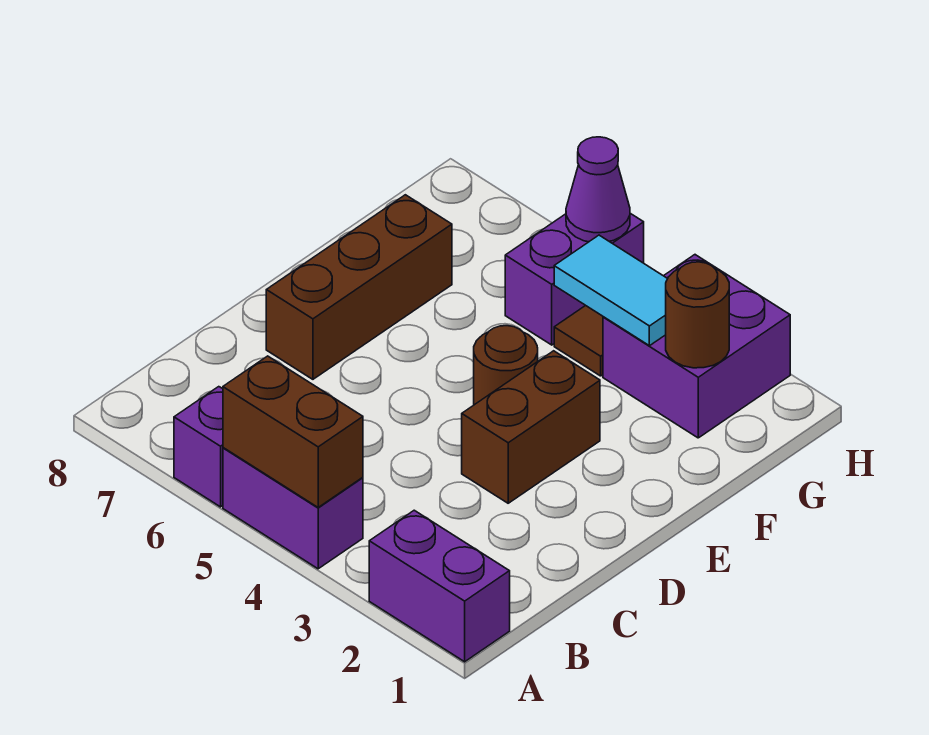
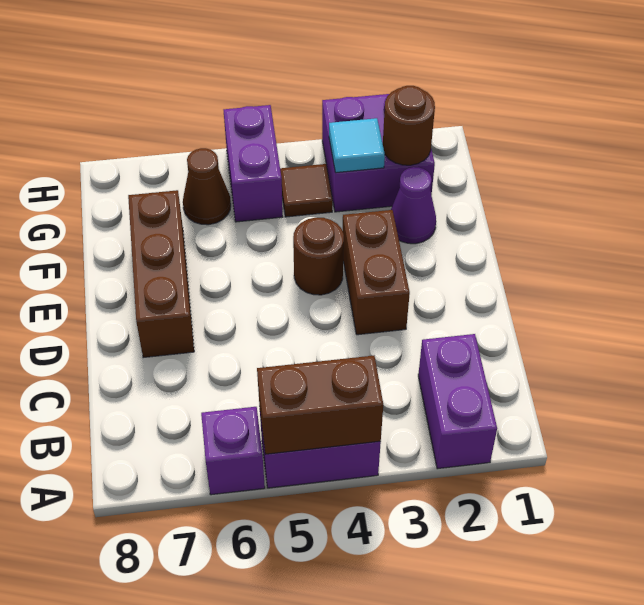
purple 1x2 brick [369,510,510,662] -> purple 1x2 brick turned to [418,334,497,469]
cyan 1x2 tile [554,235,668,346] -> cyan 1x1 tile [329,118,385,173]
none -> brown 1x1 cone [183,148,231,225]
purple 1x1 cone [566,137,630,242] -> purple 1x1 cone moved to [391,167,436,244]

